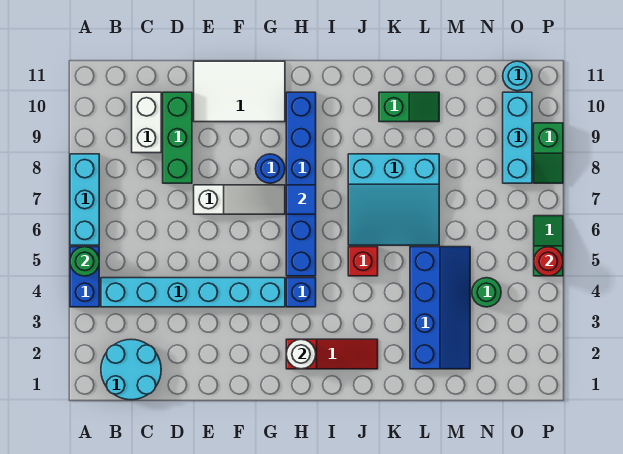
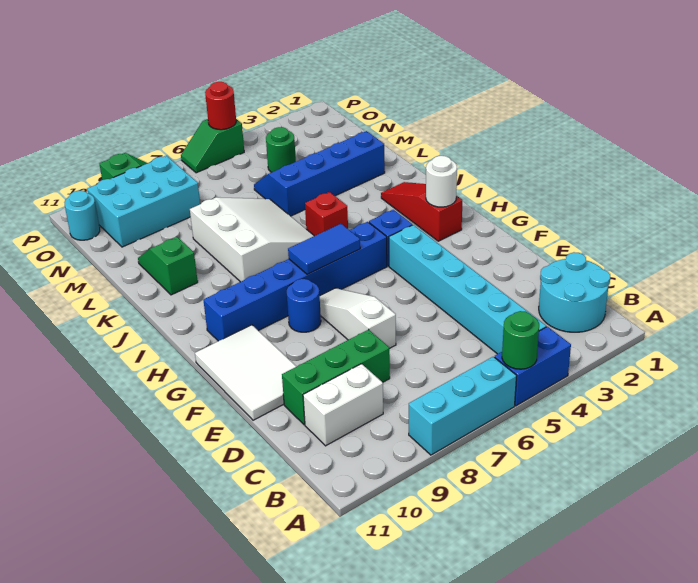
blue 1x1 tile [286,185,316,214] -> blue 1x2 tile [288,224,360,275]
cyan 3x3 slope [348,154,439,245] -> white 3x3 slope [190,197,314,282]
cyan 1x3 brick [503,92,532,183] -> cyan 2x3 brick [87,156,200,247]

